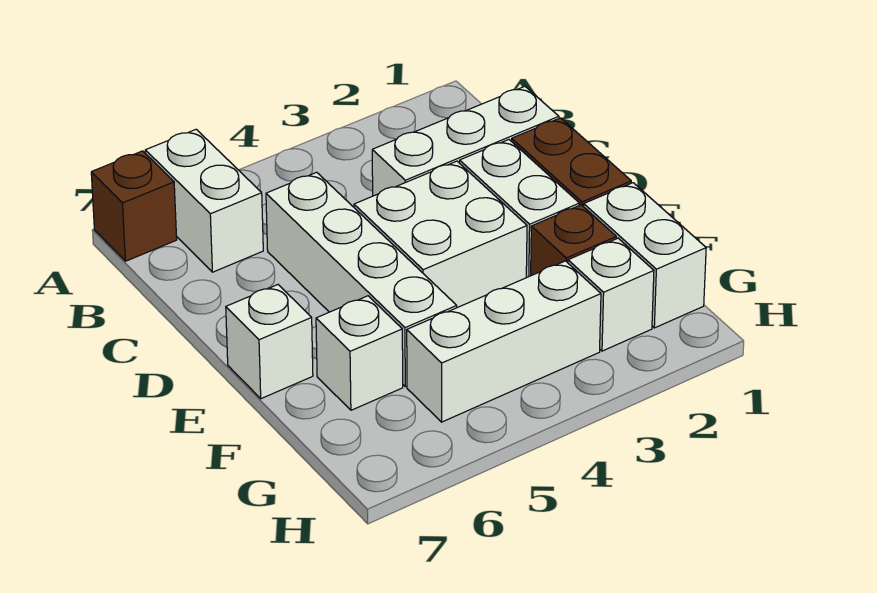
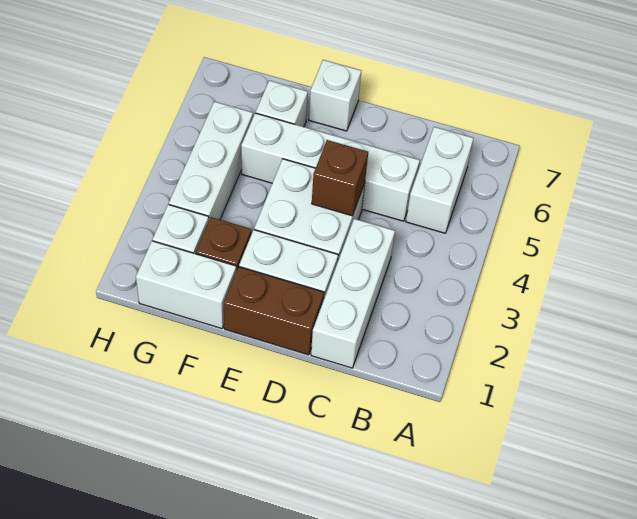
white 1x2 brick [145,129,263,272] -> white 1x2 brick turned to [406,127,473,233]
brown 1x1 brick [91,151,177,261] -> brown 1x1 brick moved to [312,140,368,216]

